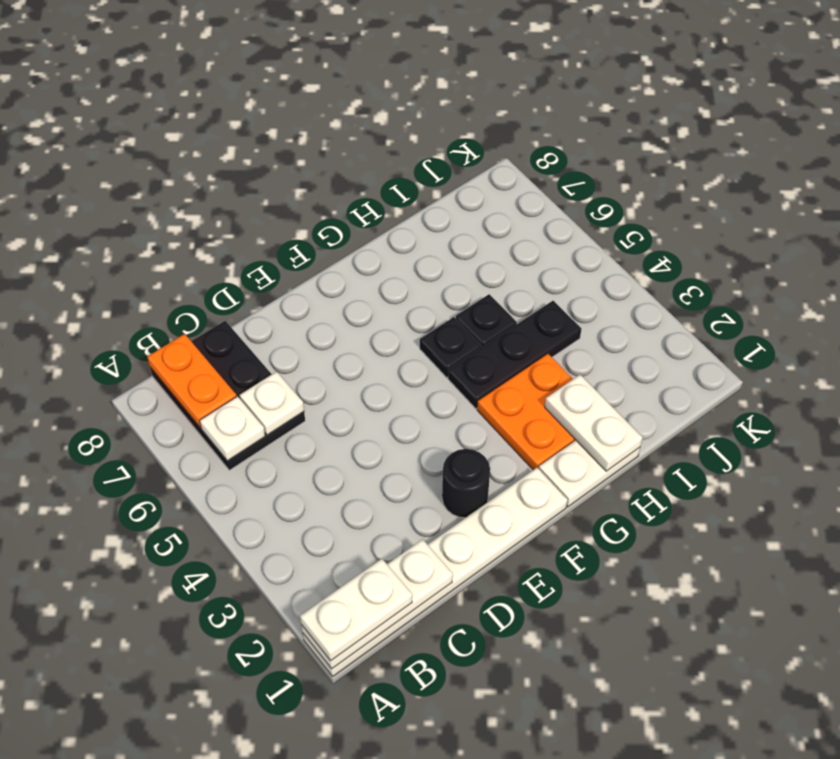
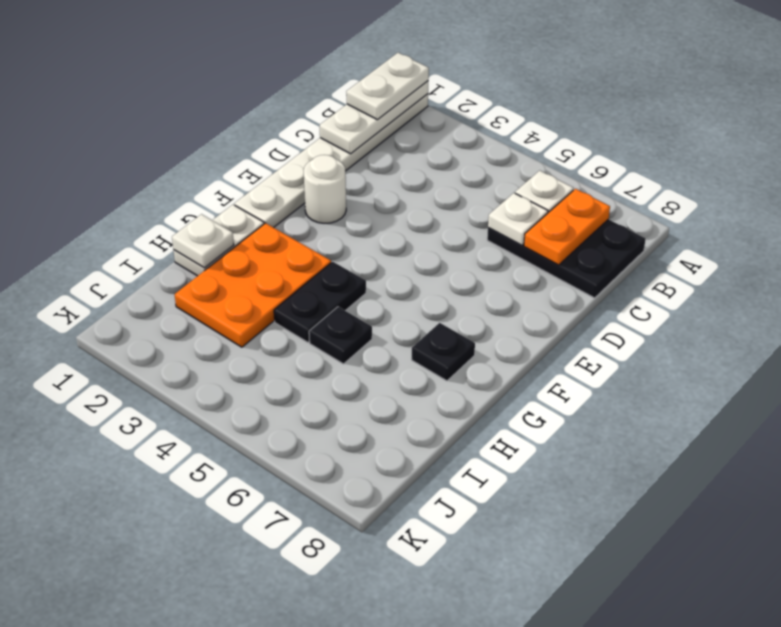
orange 1x2 plate [147,334,237,428] -> orange 1x2 plate turned to [524,189,610,265]
black 1x1 round brick [442,449,490,518] -> white 1x1 round brick [304,155,346,223]
orange 2x2 plate [477,354,575,470] -> orange 2x3 plate [175,223,331,347]
black 1x3 plate [448,301,581,409] -> black 1x2 plate [274,262,366,342]
black 1x1 plate [420,317,481,377] -> black 1x1 plate moved to [412,323,475,381]
white 1x2 plate [545,375,643,471] -> white 1x1 plate [172,214,234,268]

